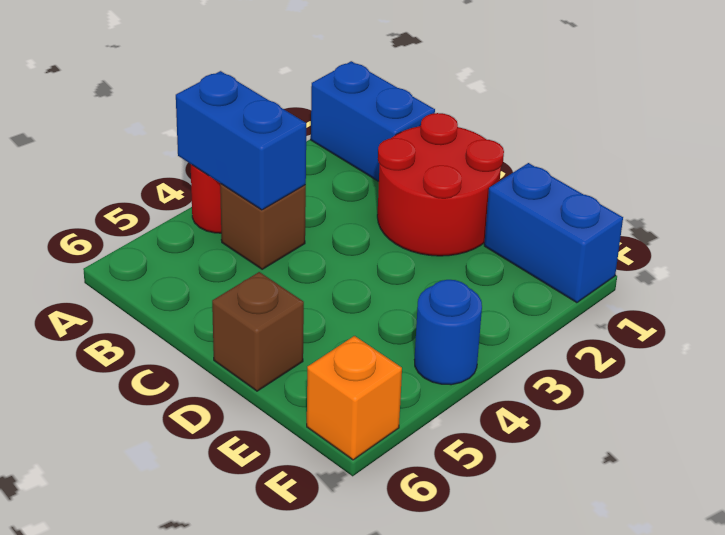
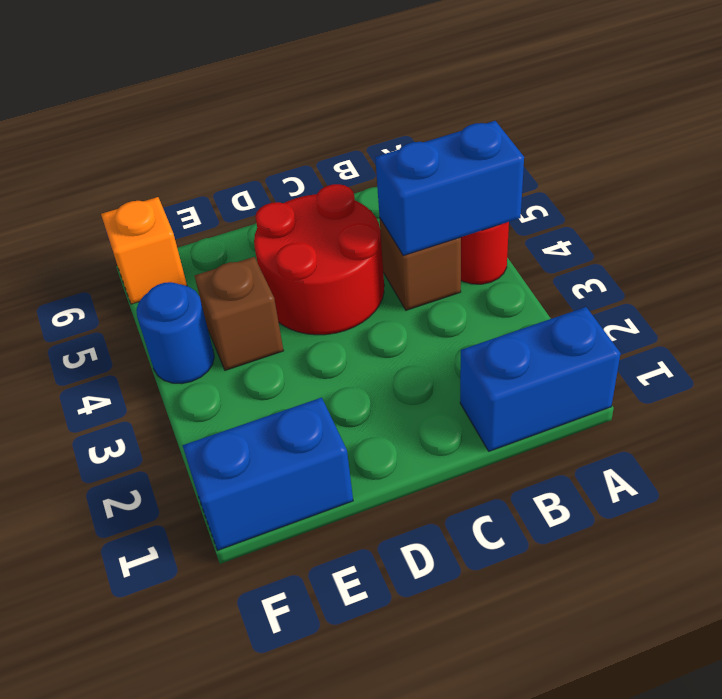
red 2x2 round brick [377,113,504,256] -> red 2x2 round brick moved to [254,184,384,335]
brown 1x1 brick [212,272,304,391] -> brown 1x1 brick moved to [195,257,284,370]

